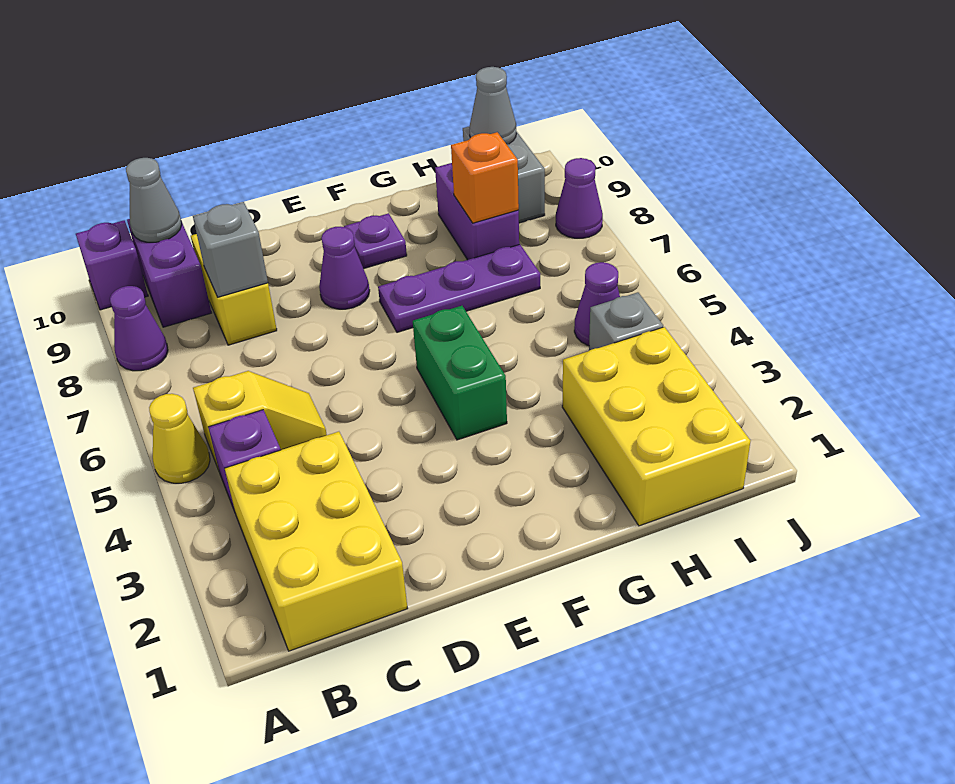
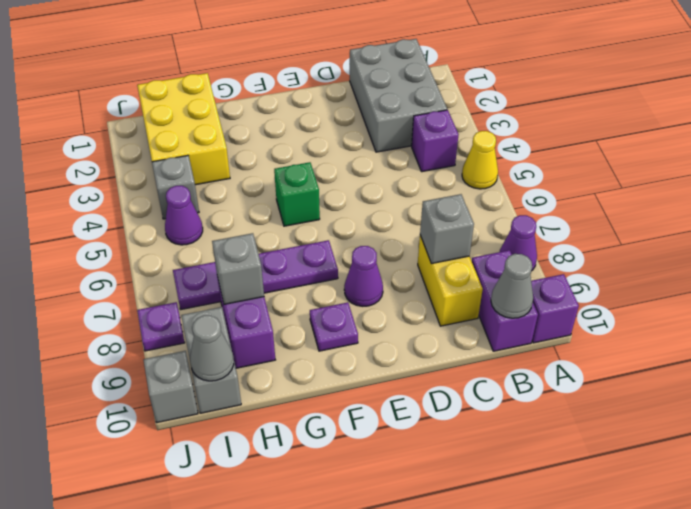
yellow 2x3 brick [225,432,408,651] -> grey 2x3 brick [350,39,447,152]
yellow 1x2 slope [193,371,327,470] -> none
green 1x2 brick [413,306,507,440] -> green 1x1 brick [274,162,320,226]
purple 1x3 plate [378,244,540,332] -> purple 1x4 plate [173,240,338,309]
orange 1x1 brick [451,132,519,223] -> grey 1x1 brick [212,233,264,304]
purple 1x1 cone [556,158,603,238] -> purple 1x1 plate [137,302,185,351]
none -> grey 1x1 brick [143,351,198,423]

